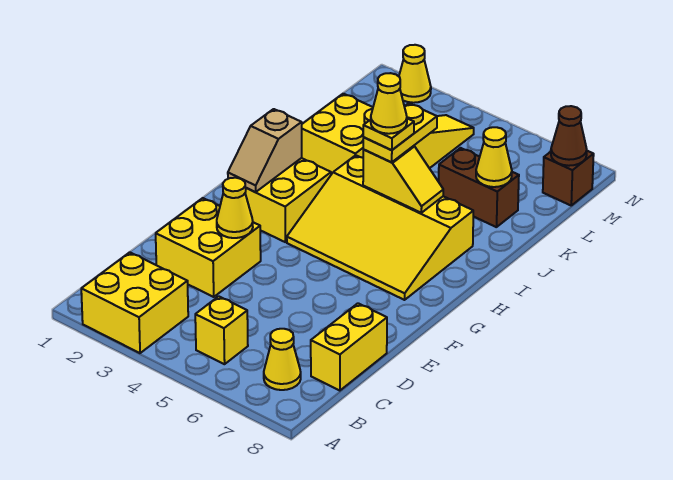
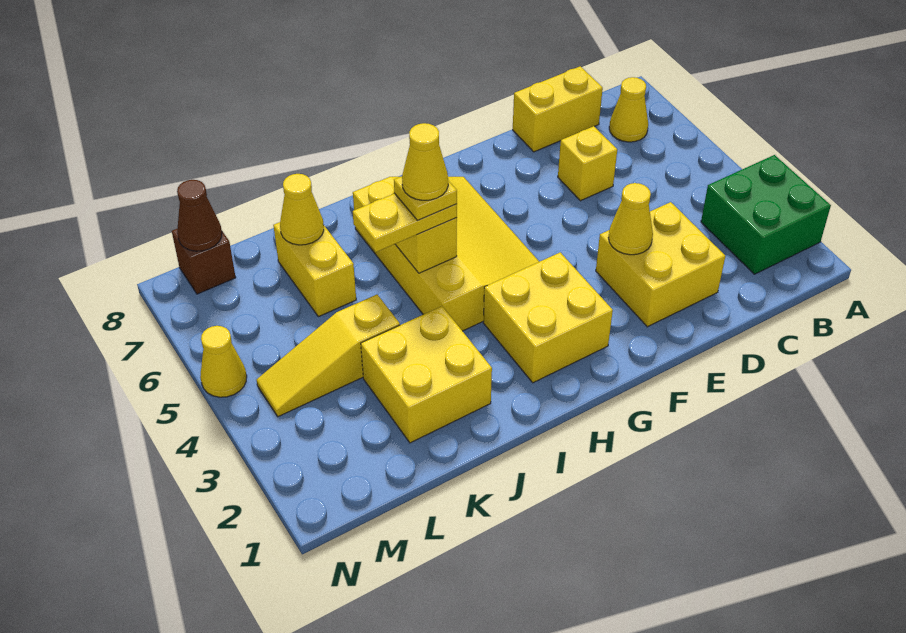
yellow 2x2 brick [81,252,188,353] -> green 2x2 brick [701,155,831,274]
yellow 1x1 brick [195,296,248,364] -> yellow 1x1 brick moved to [558,126,617,201]
tan 1x2 slope [228,109,302,192] -> none
brown 1x2 brick [439,148,519,227] -> yellow 1x2 brick [273,222,356,317]
yellow 1x1 cone [399,45,431,103] -> yellow 1x1 cone moved to [200,326,247,397]

